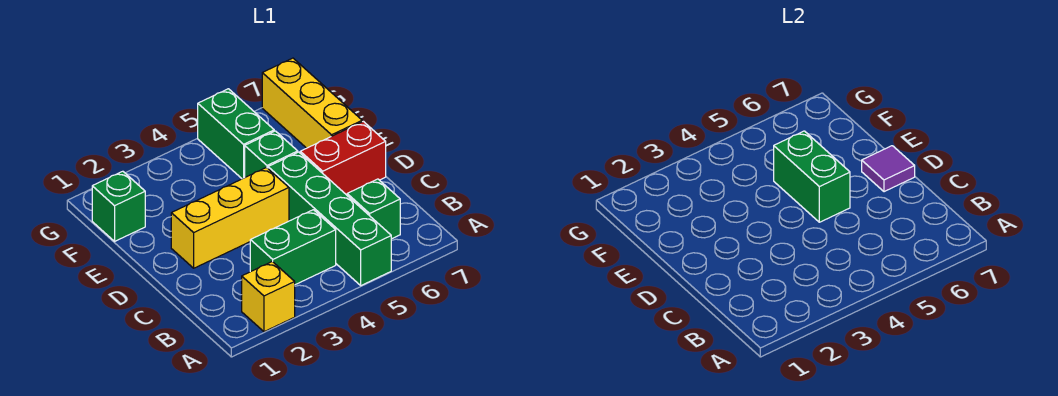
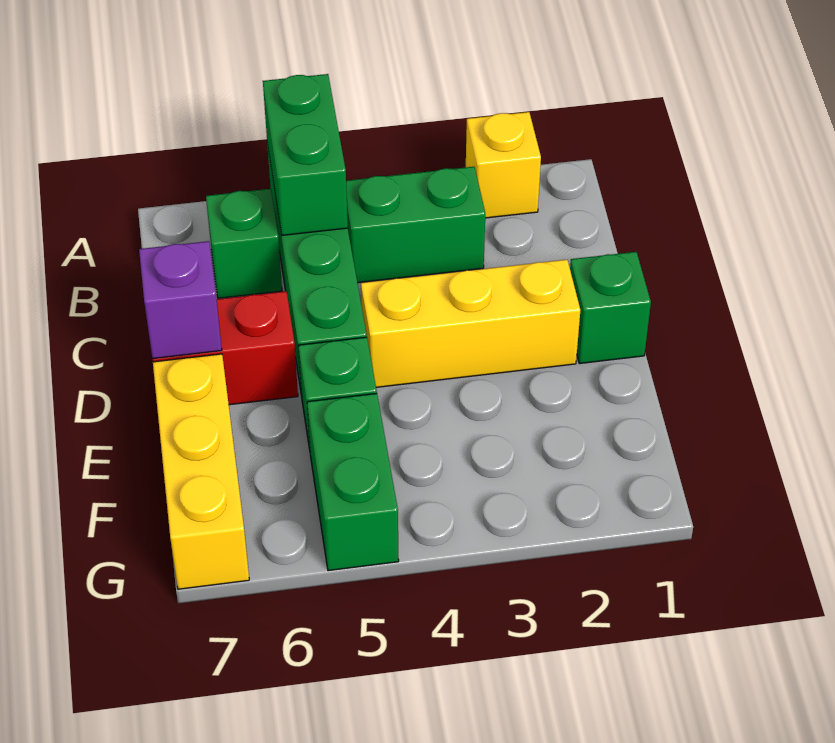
green 1x2 brick [774,131,850,222] -> green 1x2 brick moved to [263,74,348,235]
purple 1x1 tile [862,146,915,192] -> purple 1x1 brick [139,241,222,359]
green 1x1 brick [92,171,145,241] -> green 1x1 brick moved to [570,252,651,364]

